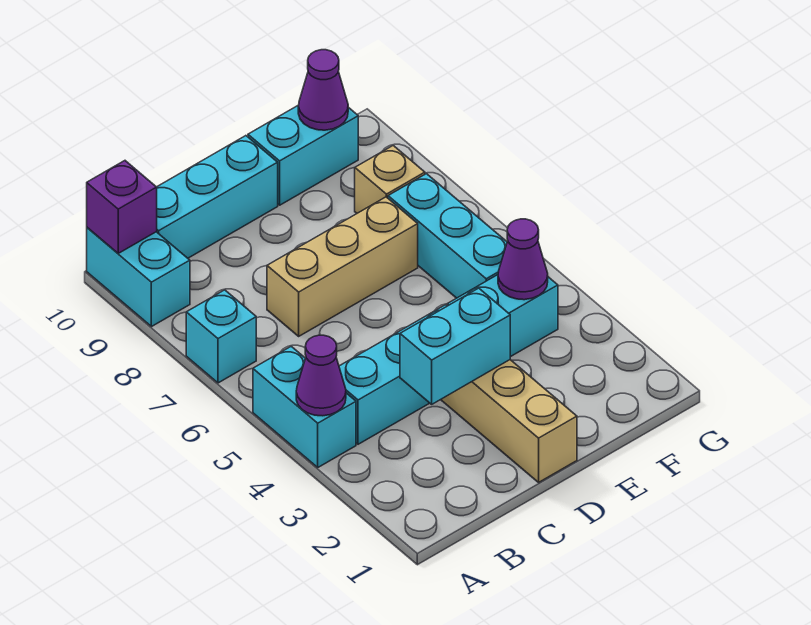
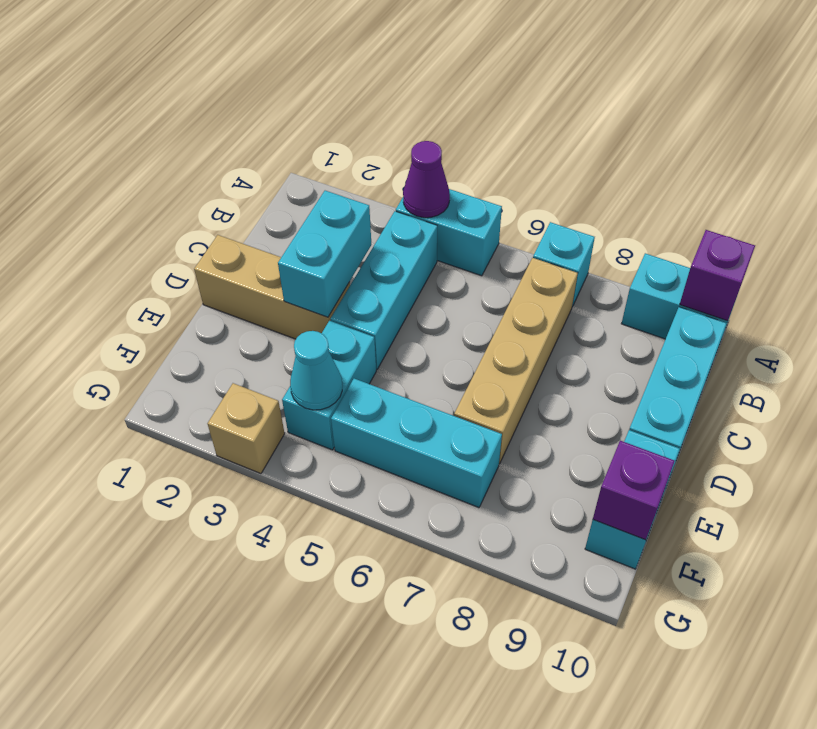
tan 1x3 brick [267,197,418,336] -> tan 1x4 brick [454,258,578,464]
purple 1x1 cone [498,219,548,300] -> cyan 1x1 cone [290,331,342,410]
tan 1x1 brick [355,146,425,213] -> tan 1x1 brick moved to [208,383,285,474]
purple 1x1 cone [298,50,348,130] -> purple 1x1 brick [593,441,675,540]

